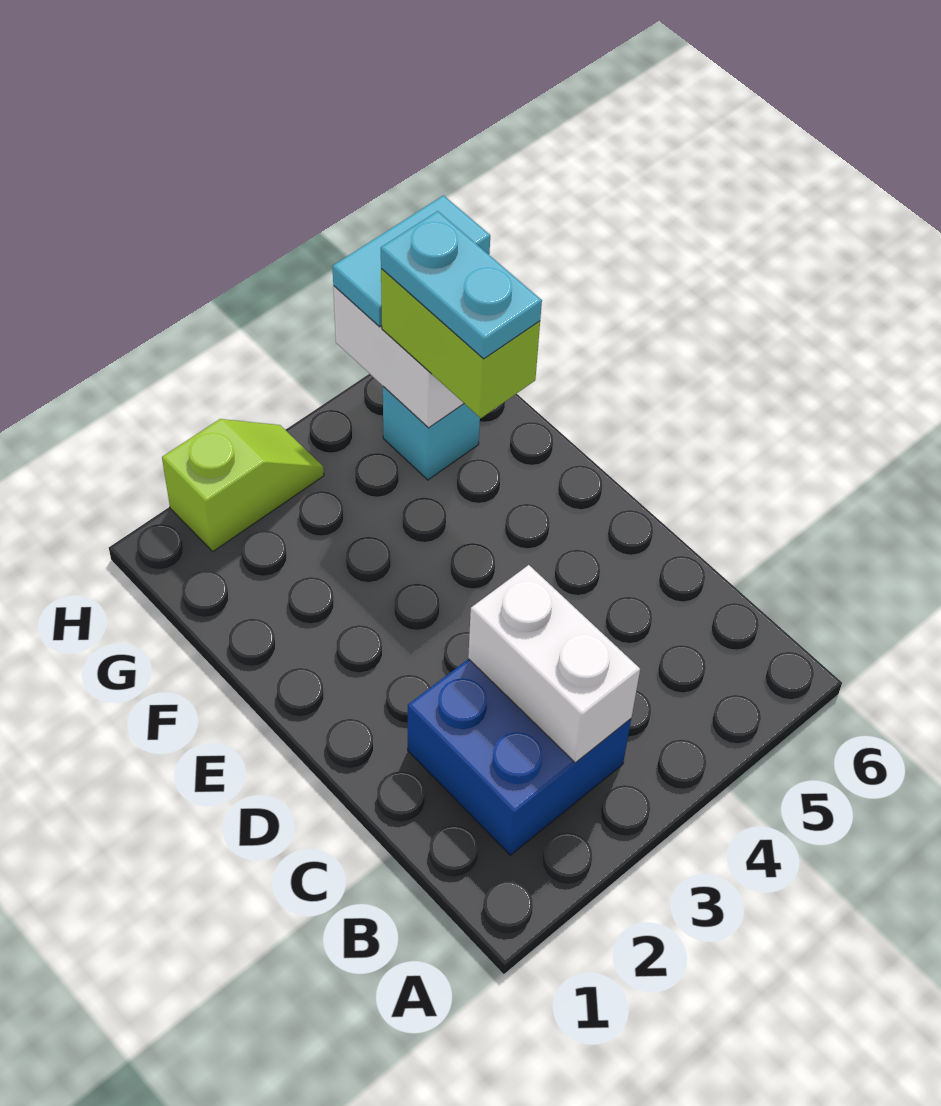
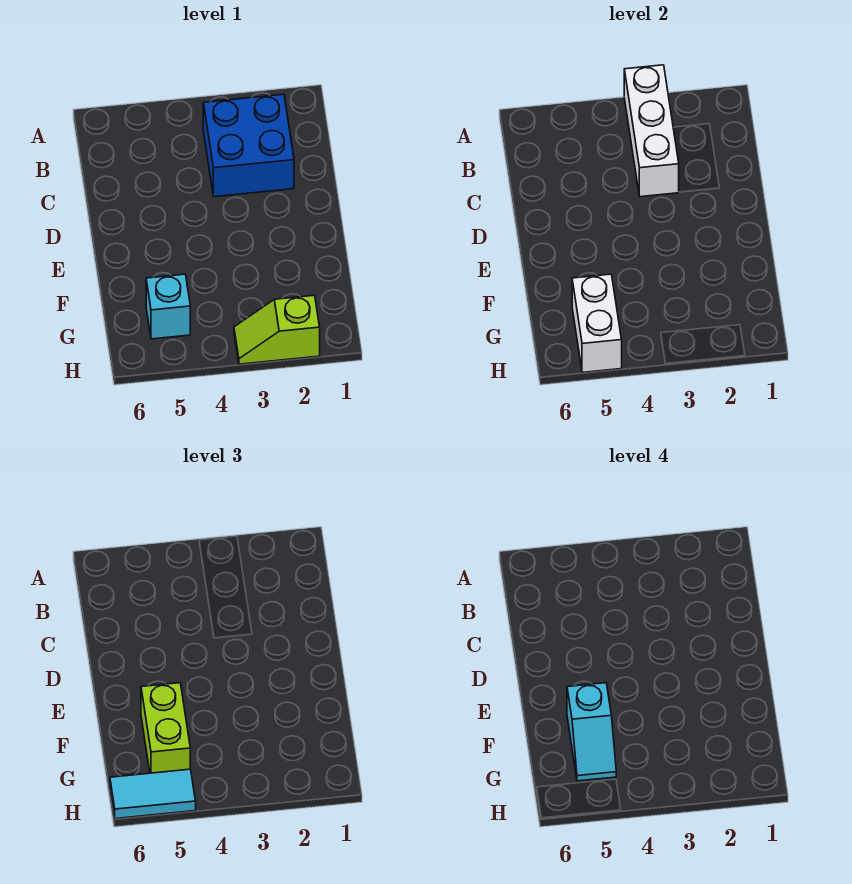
white 1x2 brick [468,565,640,763] -> white 1x3 brick [624,65,679,197]
cyan 1x2 plate [381,211,542,359] -> cyan 1x2 slope [567,683,616,781]

